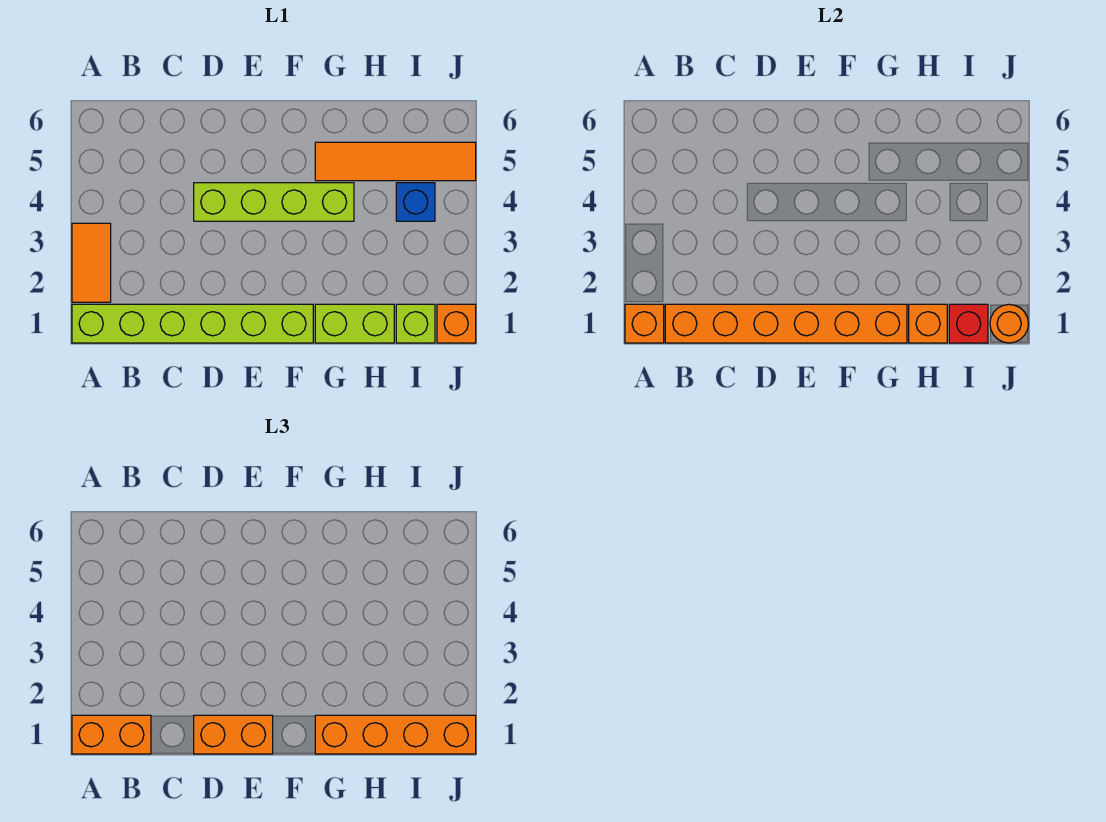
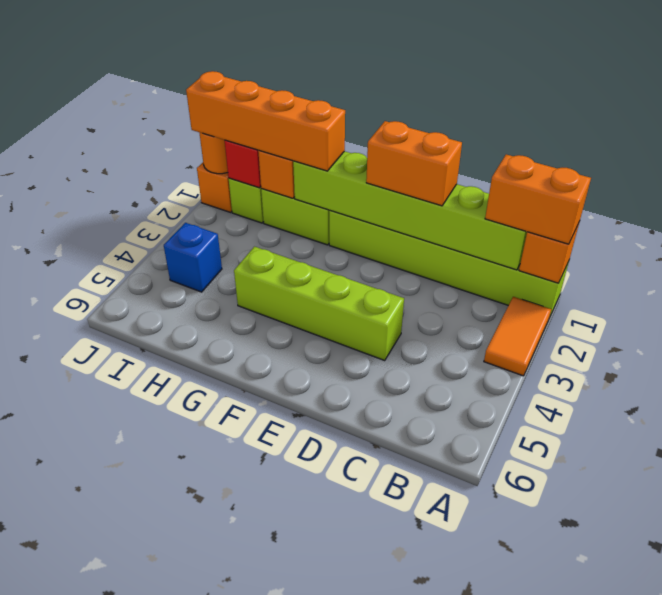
orange 1x6 brick [665,304,907,343] -> lime 1x6 brick [293,151,527,270]
orange 1x4 tile [315,142,476,181] -> none

